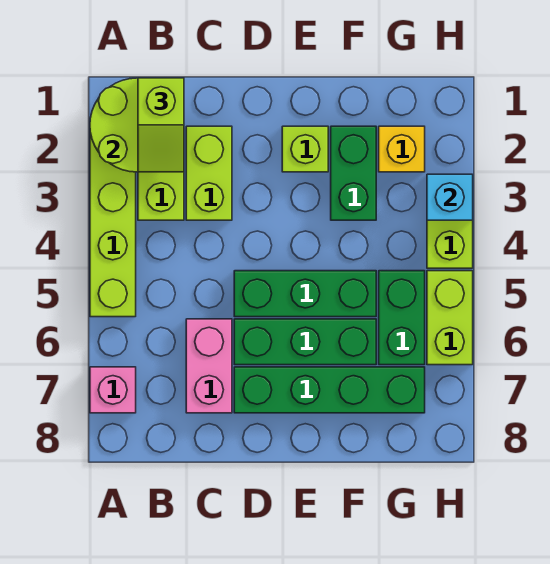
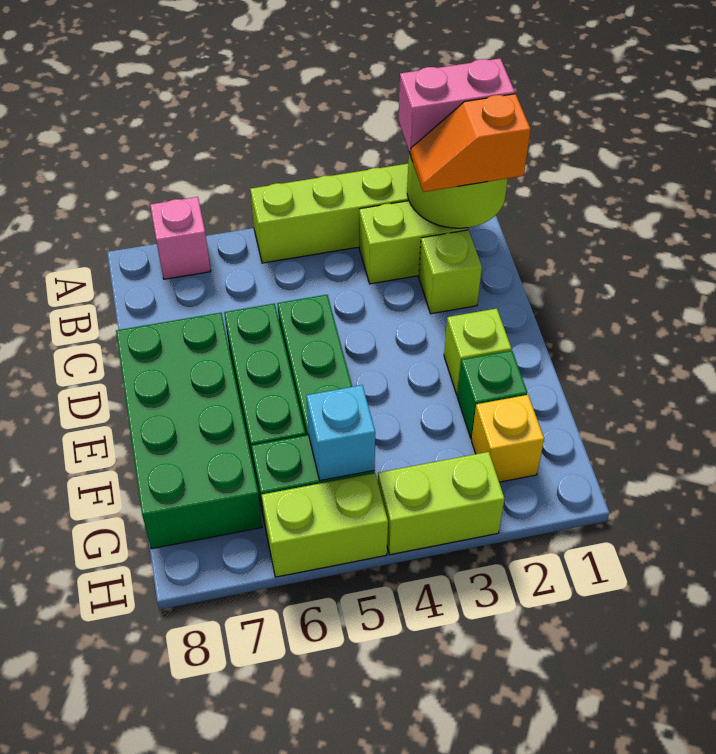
lime 1x2 slope [138,78,184,172] -> orange 1x2 slope [411,94,531,192]
lime 1x2 brick [186,126,232,220] -> lime 1x1 brick [419,230,482,314]
pink 1x2 brick [186,319,232,413] -> pink 1x2 brick moved to [399,58,515,155]
green 1x4 brick [234,367,425,413] -> green 2x4 brick [116,313,262,549]
green 1x2 brick [331,126,376,220] -> green 1x1 brick [457,351,527,439]
cyan 1x1 brick [427,174,473,220] -> cyan 1x1 brick moved to [306,385,375,481]

